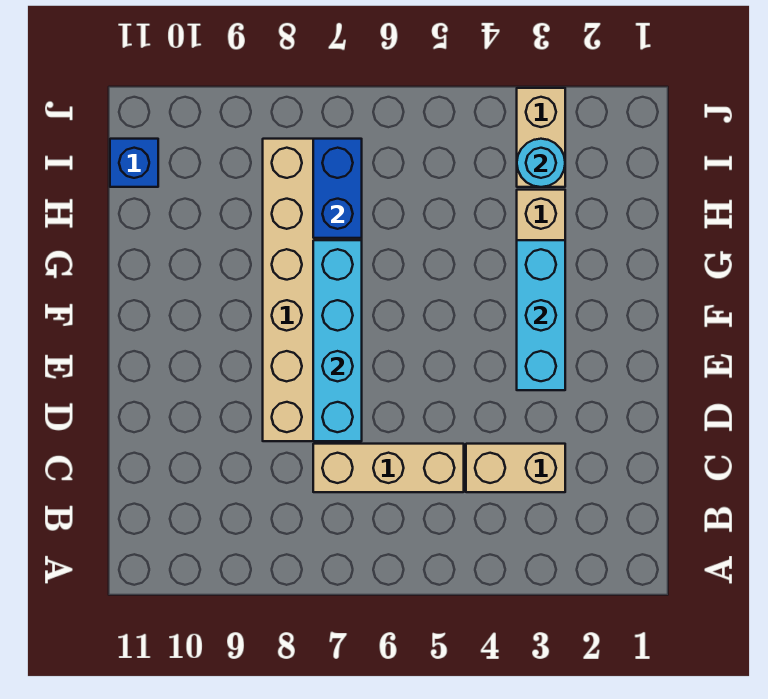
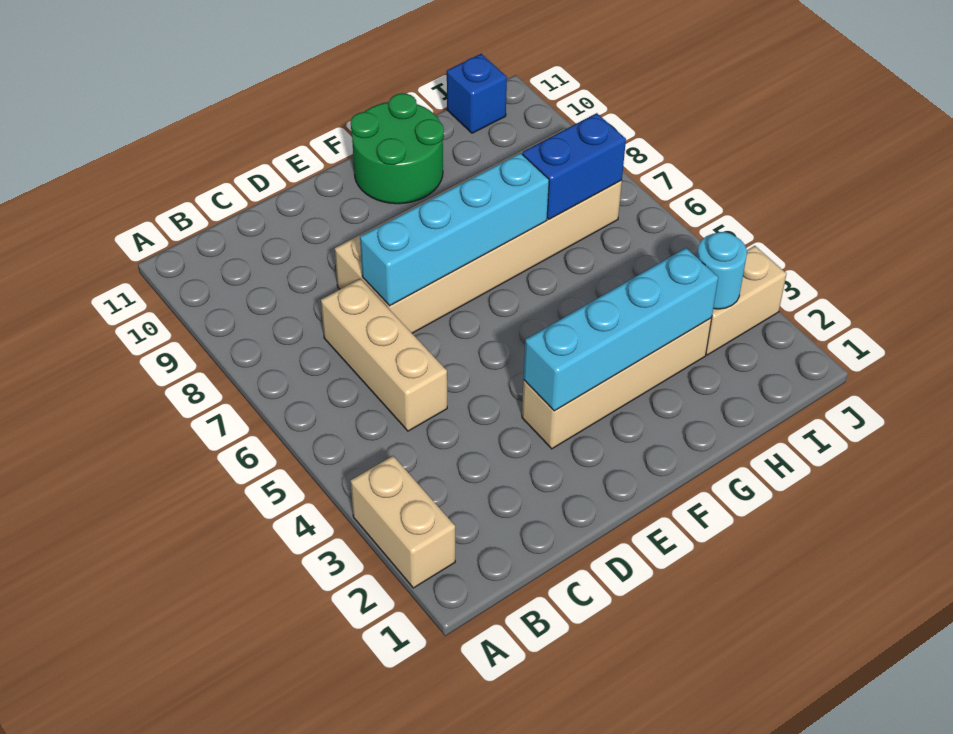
tan 1x2 brick [466,444,565,492] -> tan 1x2 brick moved to [351,456,455,588]
cyan 1x3 brick [517,240,565,390] -> cyan 1x4 brick [524,248,718,411]
none -> green 2x2 round brick [351,93,444,204]

